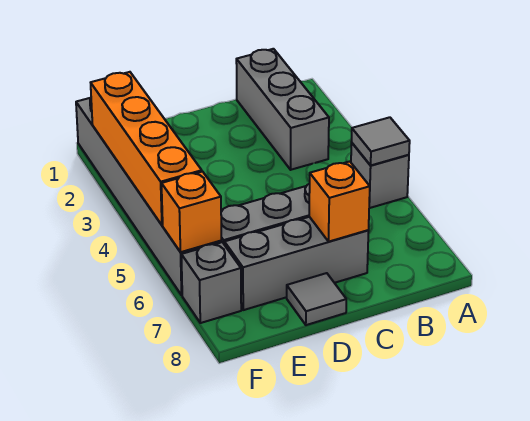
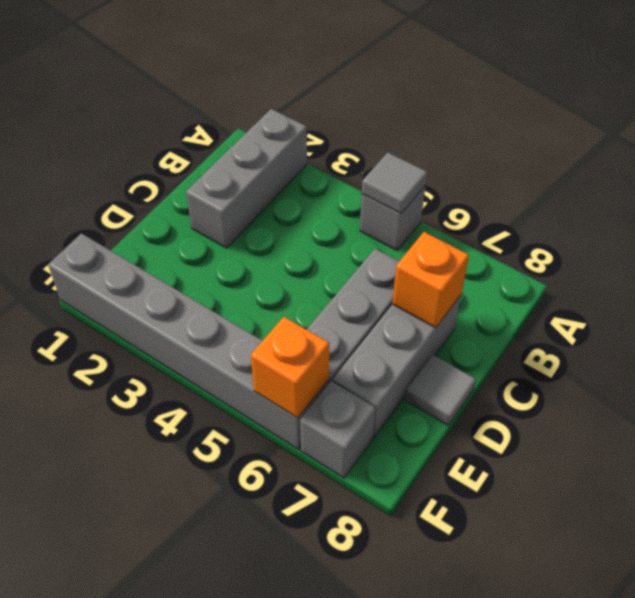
grey 1x3 brick [236,49,329,170] -> grey 1x3 brick turned to [186,109,307,248]
orange 1x4 brick [91,72,202,225] -> none

